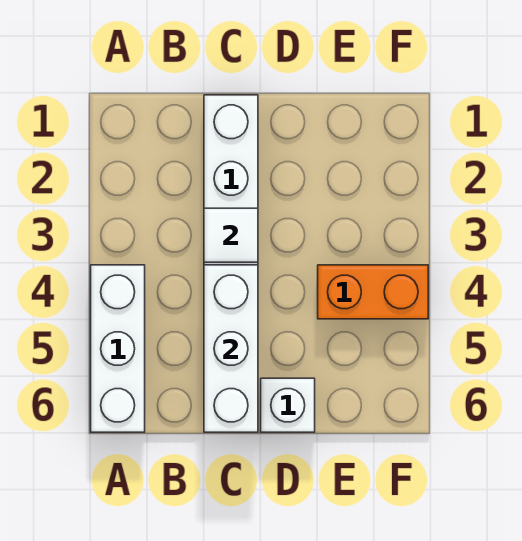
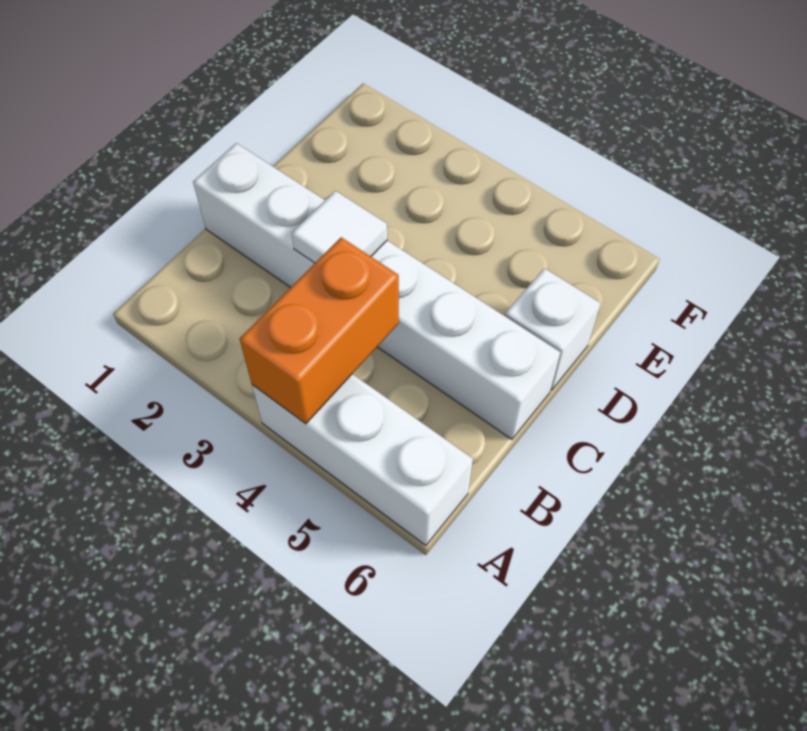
white 1x3 brick [204,265,258,432] -> none
orange 1x2 brick [318,265,428,319] -> orange 1x2 brick moved to [239,237,399,424]

